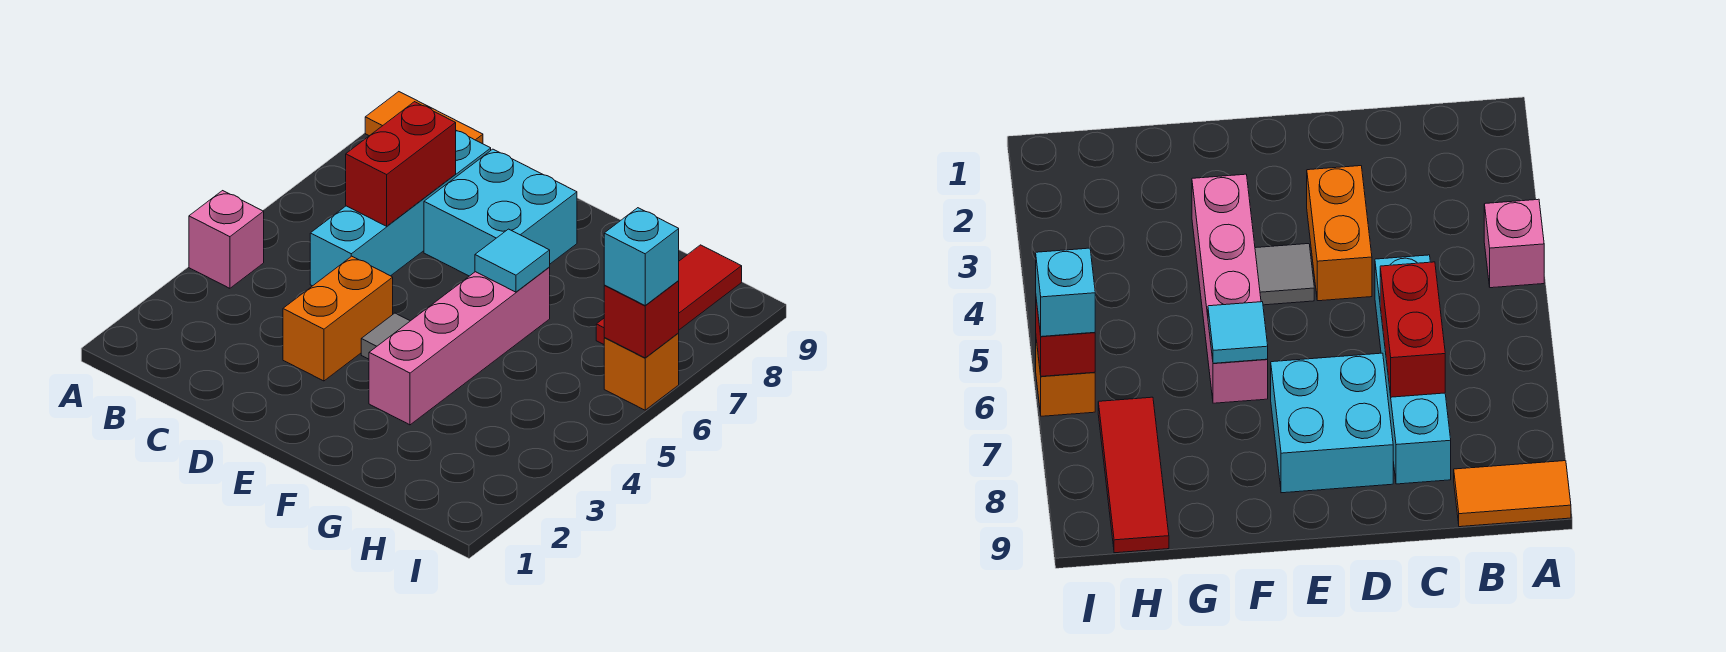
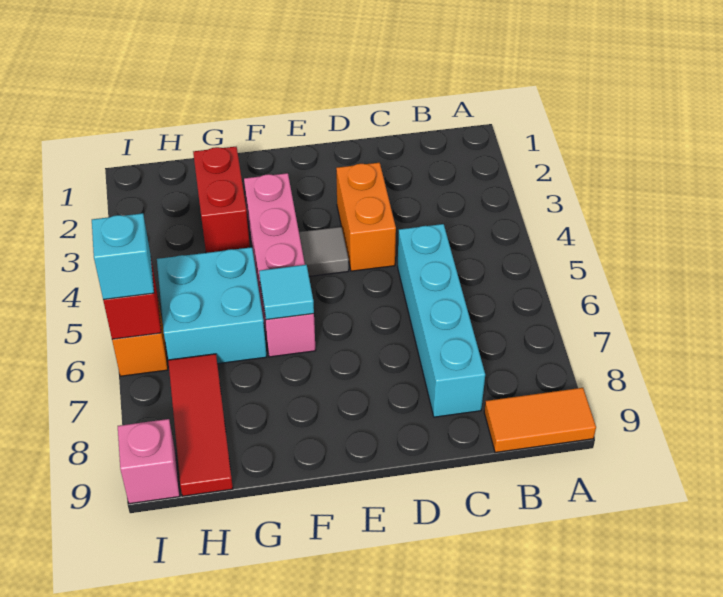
pink 1x1 brick [189,191,264,288] -> pink 1x1 brick moved to [118,419,180,504]
red 1x2 brick [346,102,456,226] -> red 1x2 brick moved to [193,147,250,253]
cyan 2x2 brick [424,149,577,276] -> cyan 2x2 brick moved to [157,247,267,364]

